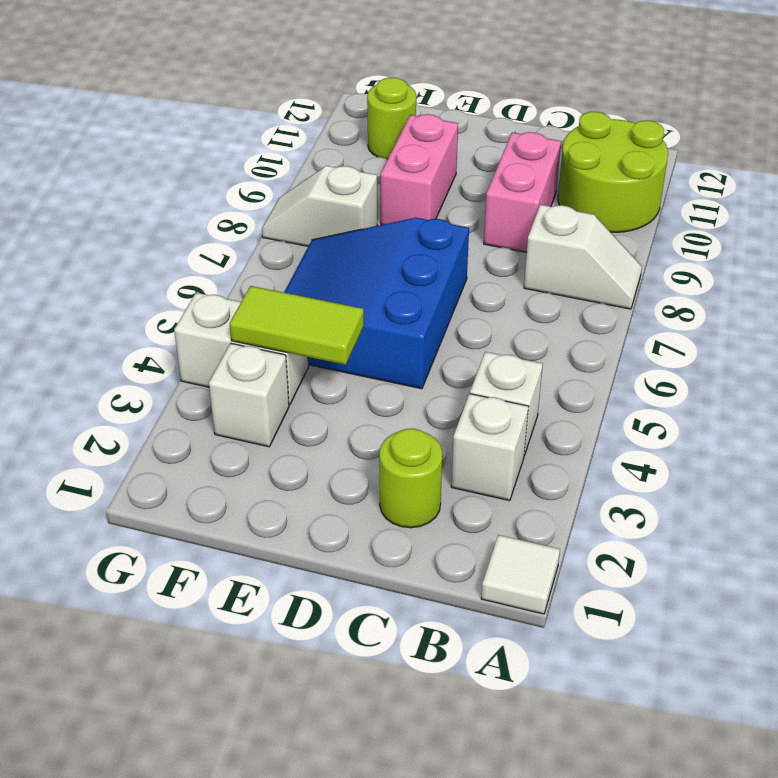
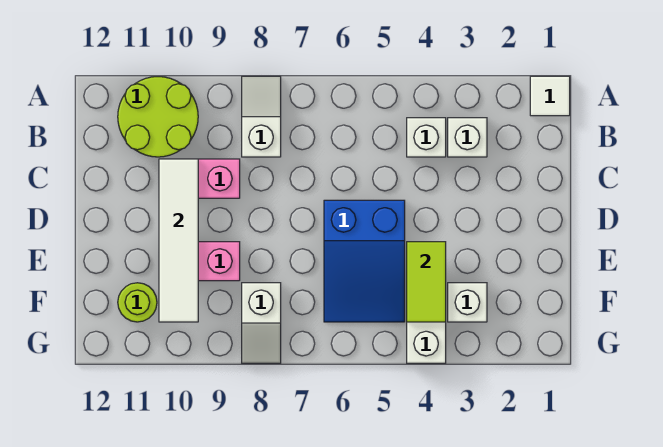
lime 1x1 round brick [379,429,442,528] -> none
none -> white 1x4 tile [159,159,198,322]
blue 3x3 slope [284,218,469,389] -> blue 2x3 slope [324,200,405,322]

